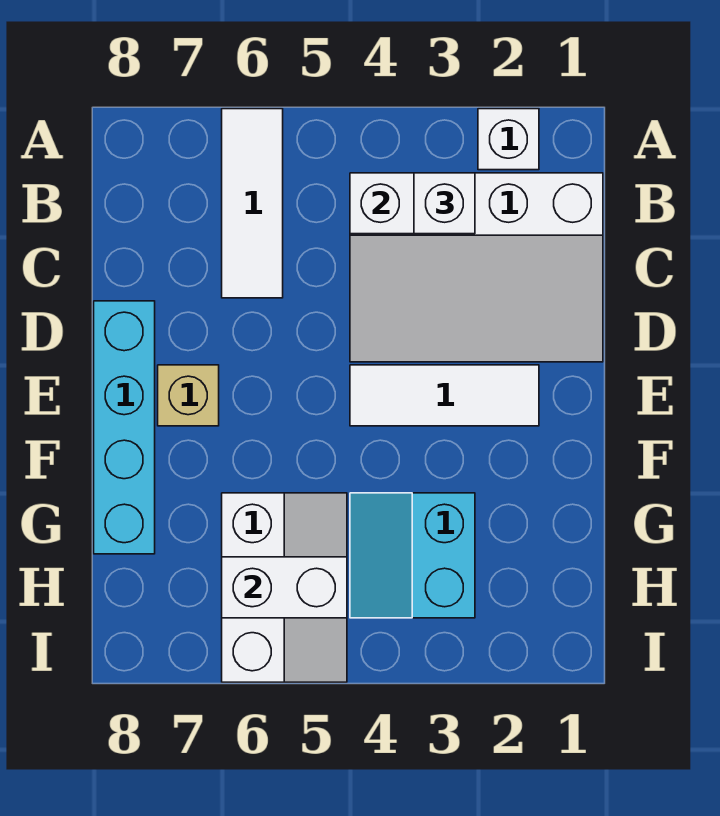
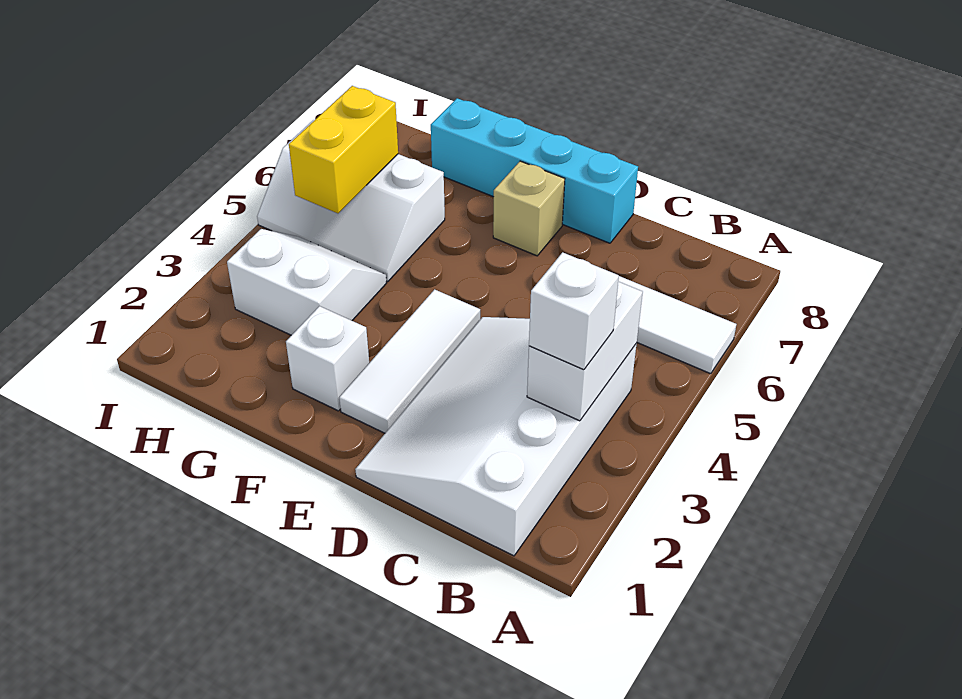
white 1x1 brick [478,109,539,170] -> white 1x1 brick moved to [286,306,369,411]
cyan 2x2 slope [350,493,475,618] -> white 2x2 slope [227,229,386,335]
white 1x2 brick [222,557,347,618] -> yellow 1x2 brick [289,86,398,213]

